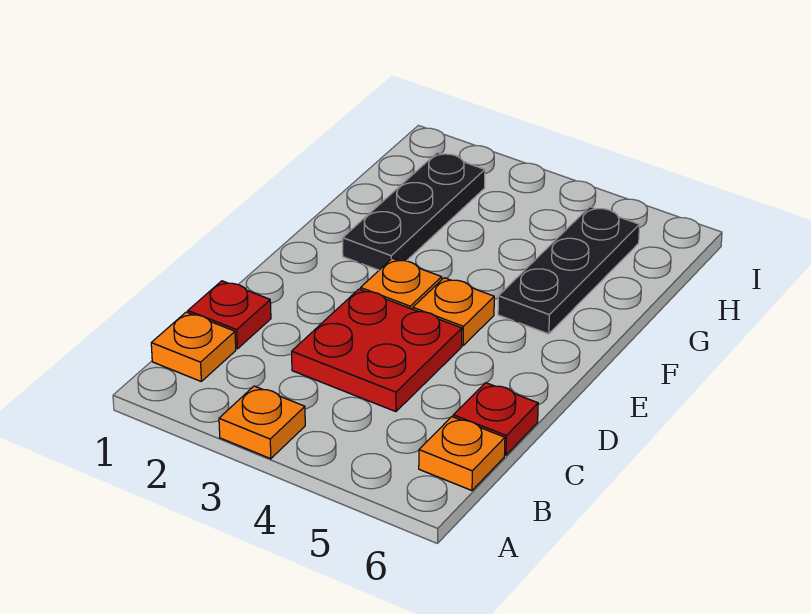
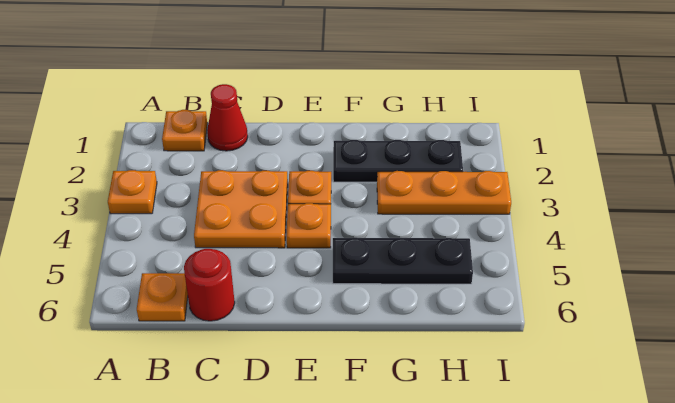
red 1x1 plate [188,281,271,349] -> red 1x1 cone [207,84,248,151]
red 2x2 plate [292,289,462,412] -> orange 2x2 plate [194,170,288,248]
red 1x1 plate [453,383,538,455] -> red 1x1 round brick [184,249,235,321]
none -> orange 1x3 plate [377,171,511,214]

